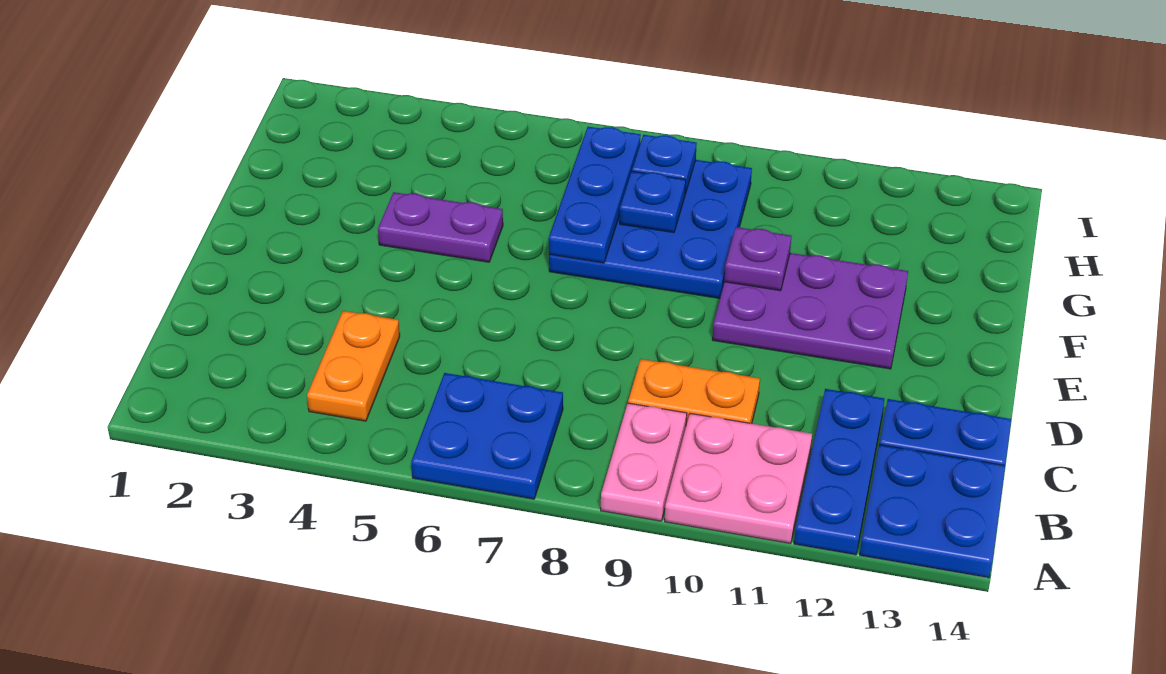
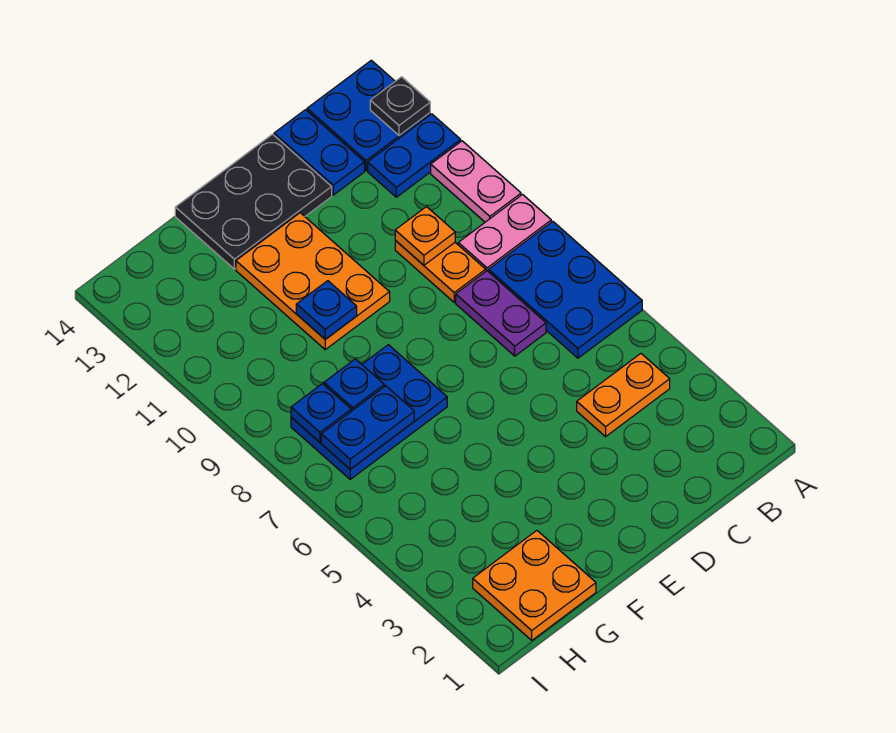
blue 2x2 plate [411,373,563,499] -> blue 2x3 plate [489,221,642,358]
pink 2x2 plate [665,413,812,544] -> pink 1x2 plate [431,141,521,222]
blue 1x3 plate [794,389,884,555] -> blue 1x2 plate [368,114,461,197]
none -> black 1x1 plate [370,77,430,135]
none -> orange 1x1 plate [395,207,455,265]
none -> black 2x3 plate [175,134,332,269]
purple 2x3 plate [713,253,908,369] -> orange 2x3 plate [236,213,390,349]
purple 1x2 plate [378,192,503,262] -> purple 1x2 plate moved to [456,271,546,356]
blue 3x3 plate [549,160,752,298] -> blue 2x3 plate [291,345,447,479]
blue 1x3 plate [549,127,641,263] -> blue 1x2 plate [321,386,414,469]
purple 1x1 plate [724,227,791,291] -> blue 1x1 plate [296,281,357,339]
none -> orange 2x2 plate [473,531,596,640]

